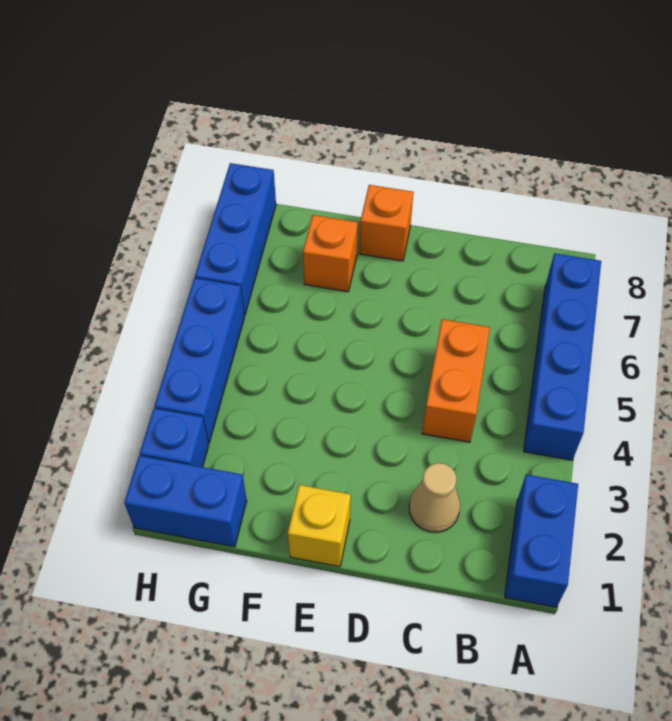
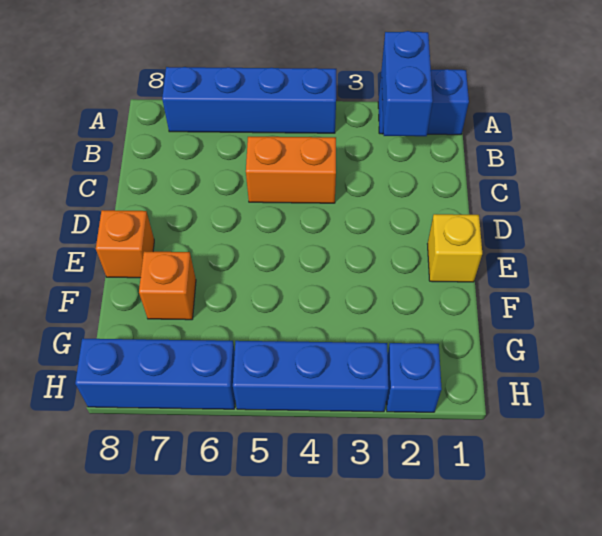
tan 1x1 cone [409,463,460,532] -> none
blue 1x2 brick [124,456,247,547] -> blue 1x2 brick moved to [382,31,433,136]

